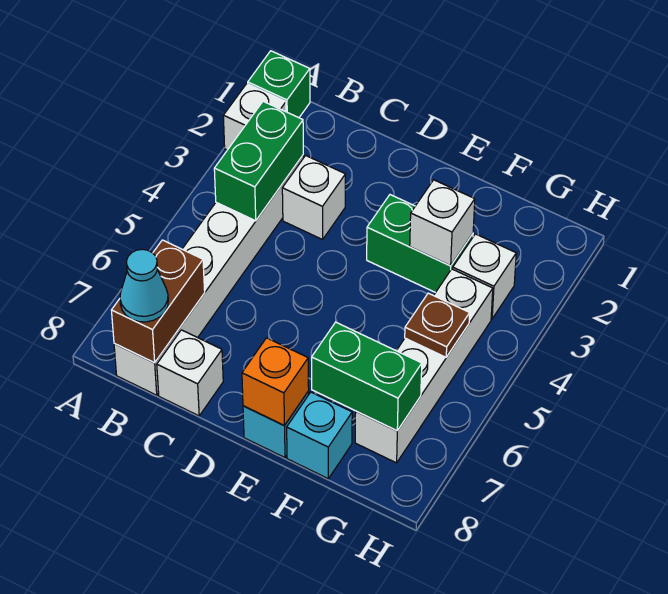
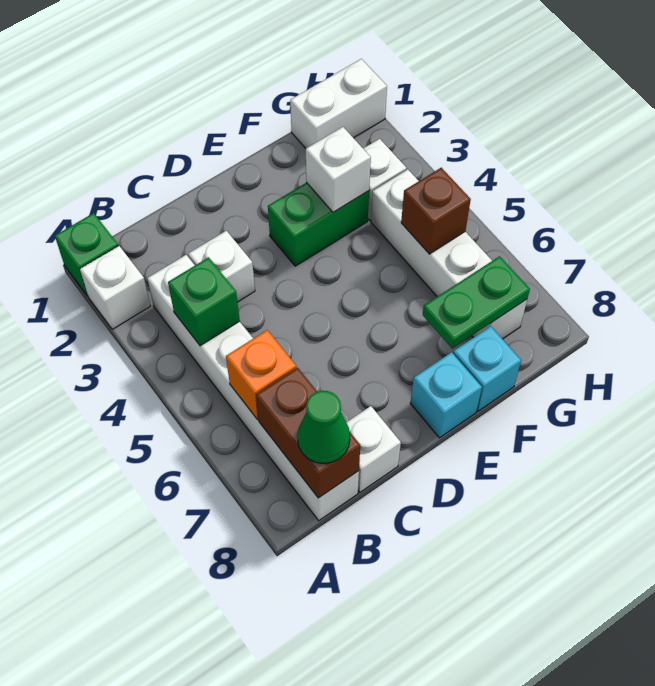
green 1x2 brick [214,101,303,221] -> green 1x1 brick [168,257,240,346]
cyan 1x1 cone [120,249,168,322] -> green 1x1 cone [297,391,350,464]
orange 1x1 brick [242,338,309,426] -> orange 1x1 brick moved to [226,330,297,420]
green 1x2 brick [312,322,422,431] -> green 1x2 plate [423,256,530,349]
none -> white 1x2 brick [290,59,387,148]
brown 1x1 plate [405,293,470,357] -> brown 1x1 brick [401,168,471,254]

